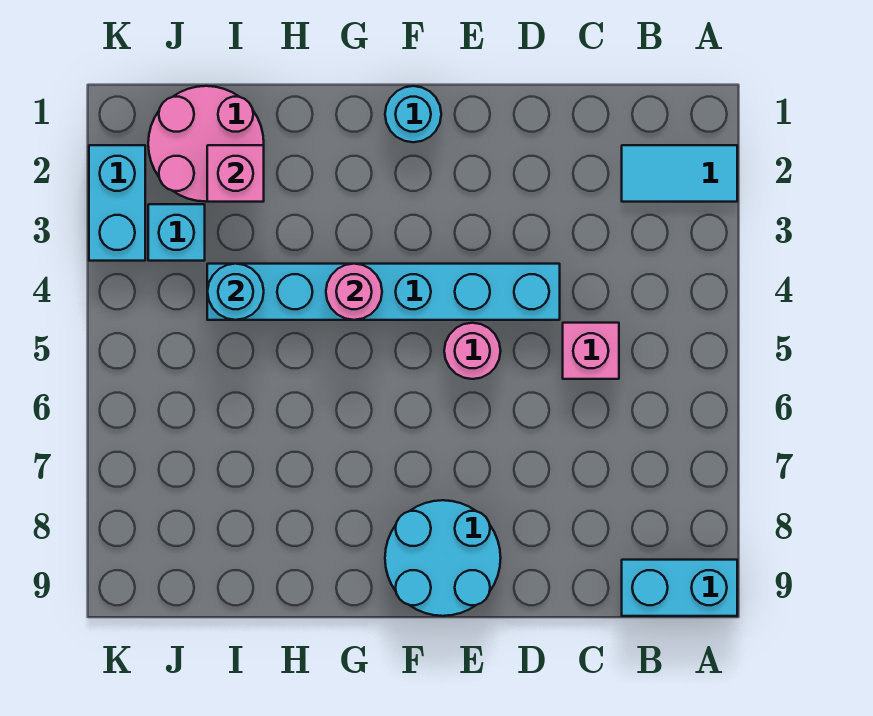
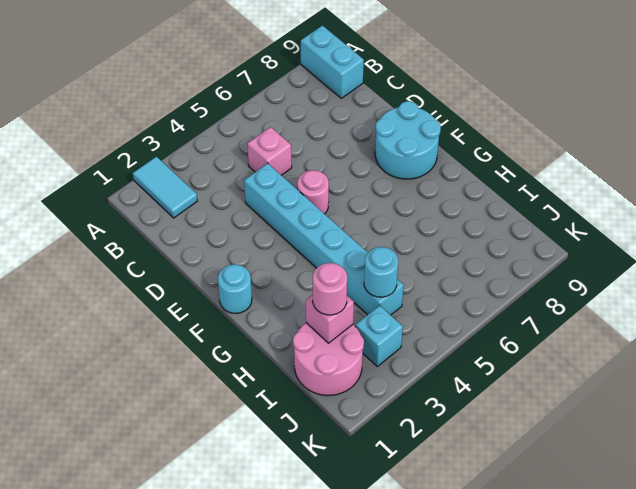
pink 1x1 round brick [326,264,382,320] -> pink 1x1 round brick moved to [313,263,347,315]
cyan 1x2 brick [89,145,145,261] -> none

